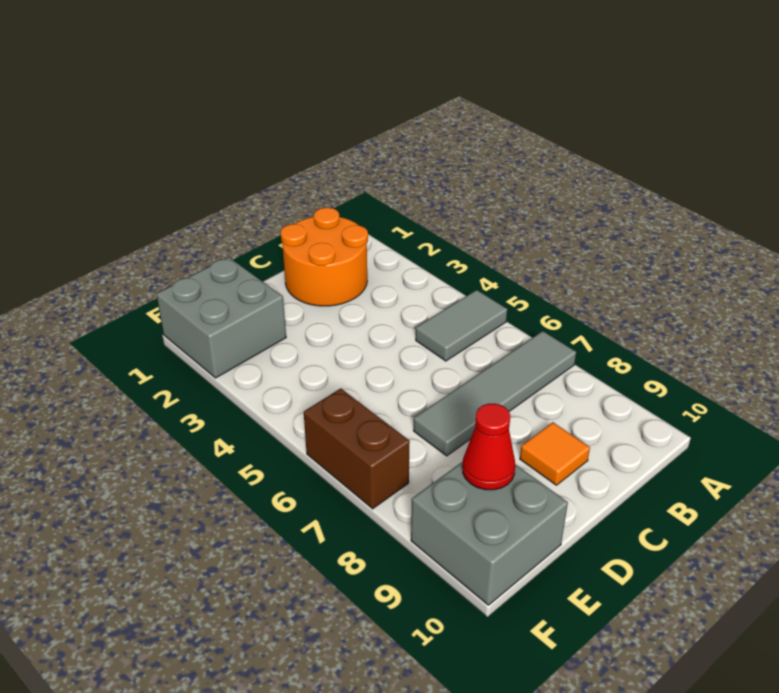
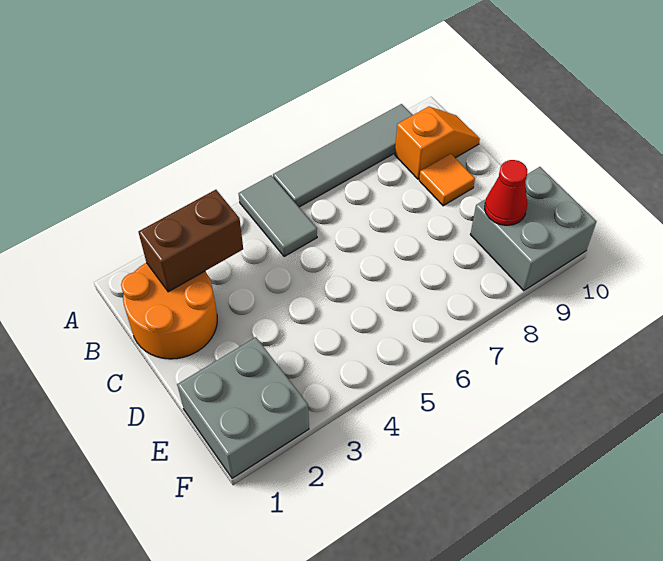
grey 1x4 tile [414,331,576,456] -> grey 1x4 tile turned to [273,104,412,207]
none -> orange 1x2 slope [395,107,480,179]
brown 1x2 brick [304,389,410,509] -> brown 1x2 brick moved to [139,190,243,292]

